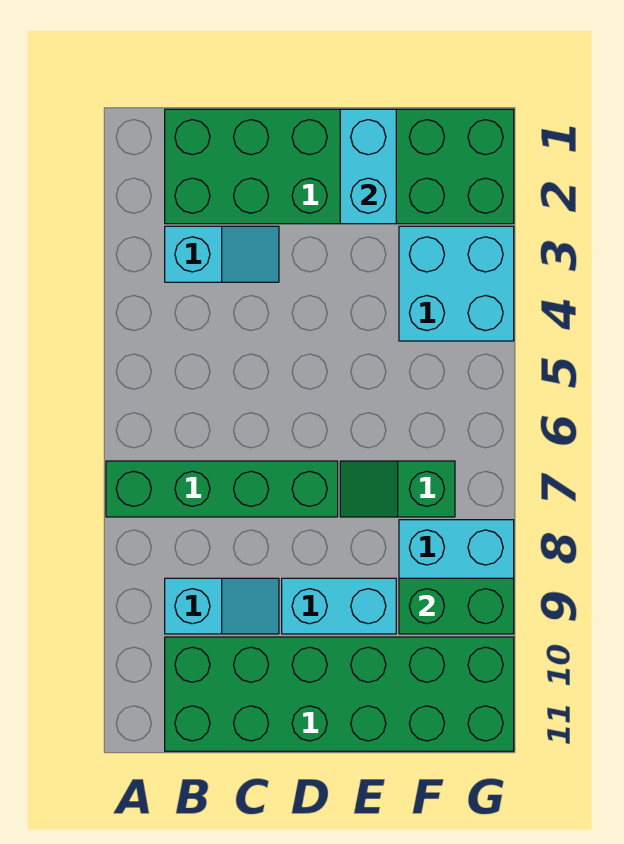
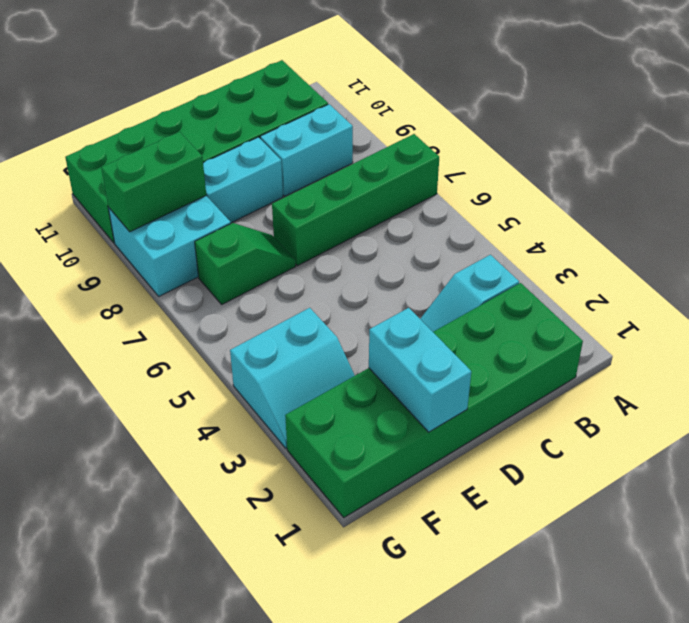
cyan 1x2 slope [165,578,279,634] -> cyan 1x2 brick [260,104,353,196]
cyan 2x2 brick [399,226,514,341] -> cyan 2x2 slope [230,308,355,448]

